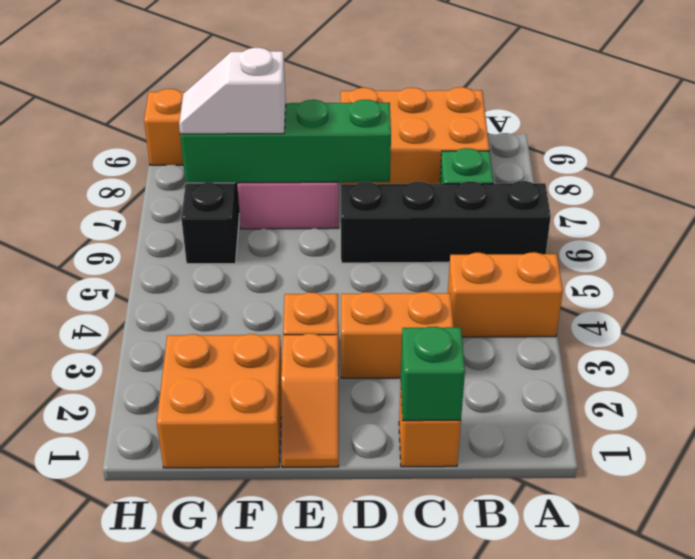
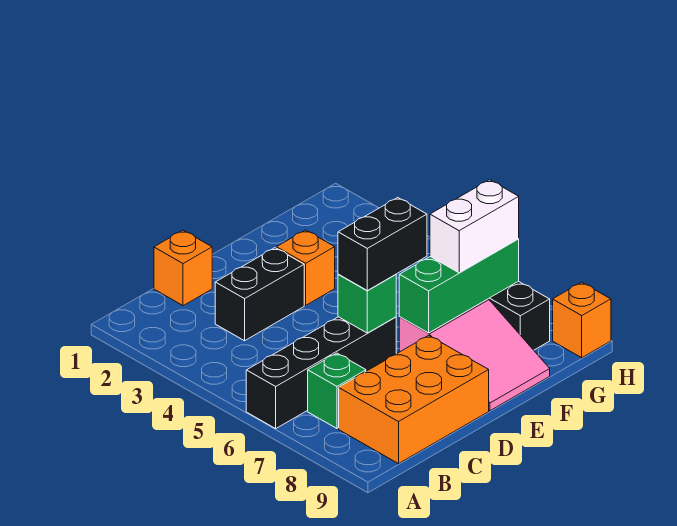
orange 1x2 brick [448,252,563,337] -> none
green 1x1 brick [401,327,465,421] -> green 1x1 brick moved to [338,274,396,333]
orange 1x2 brick [341,292,453,378] -> black 1x2 brick [215,248,304,341]
none -> black 1x2 brick [338,198,427,290]
green 1x4 brick [180,100,391,183] -> green 1x3 brick [399,239,519,333]
orange 1x2 slope [281,334,339,467] -> none
orange 2x2 brick [157,334,282,468] -> none
white 1x2 slope [179,48,286,134] -> white 1x2 brick [430,180,519,273]

